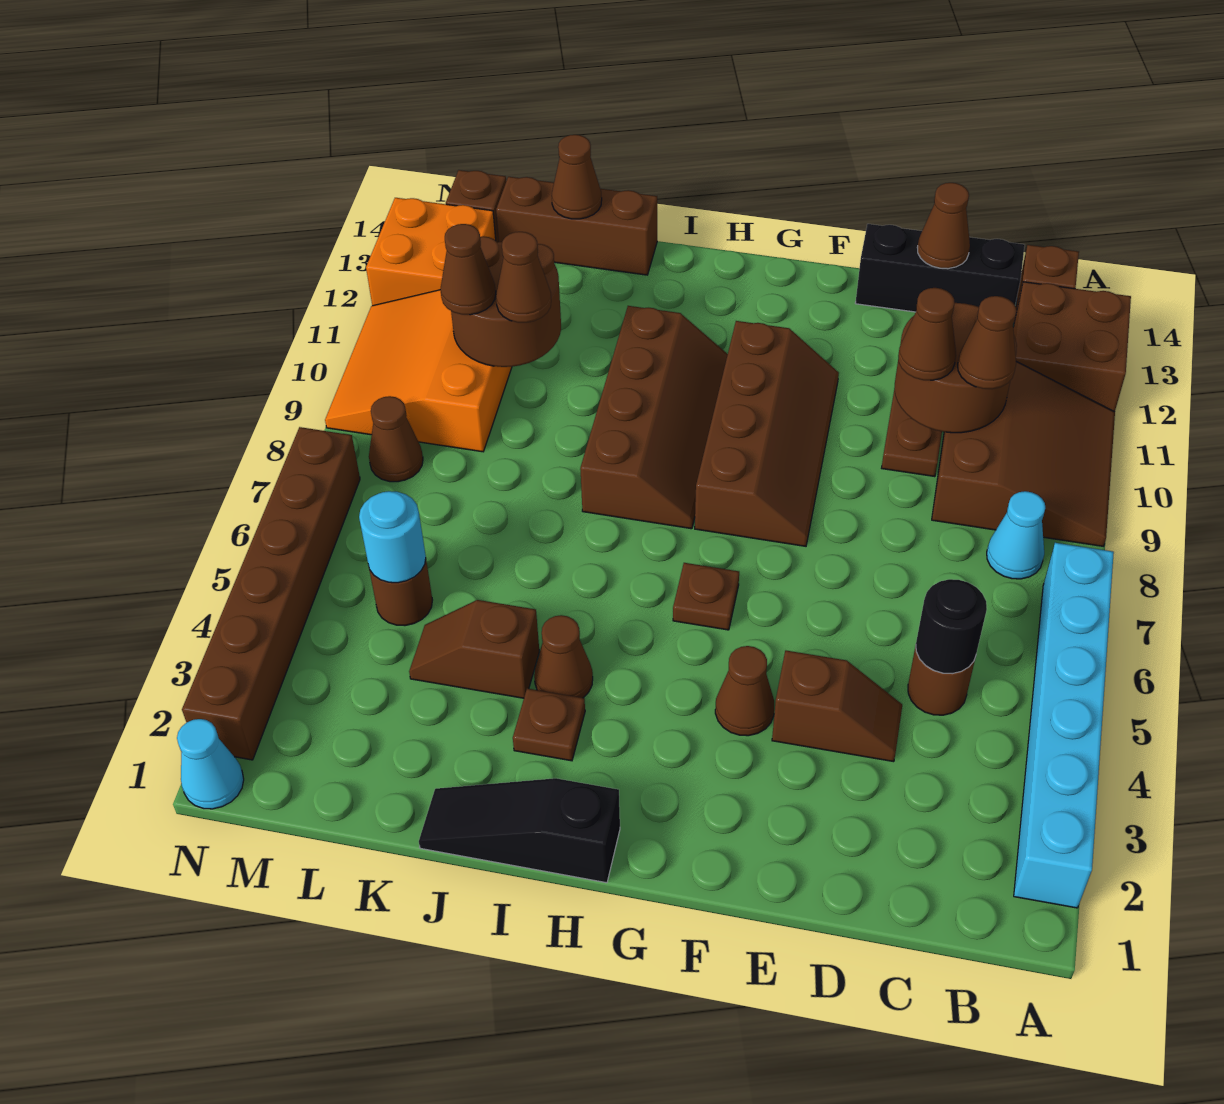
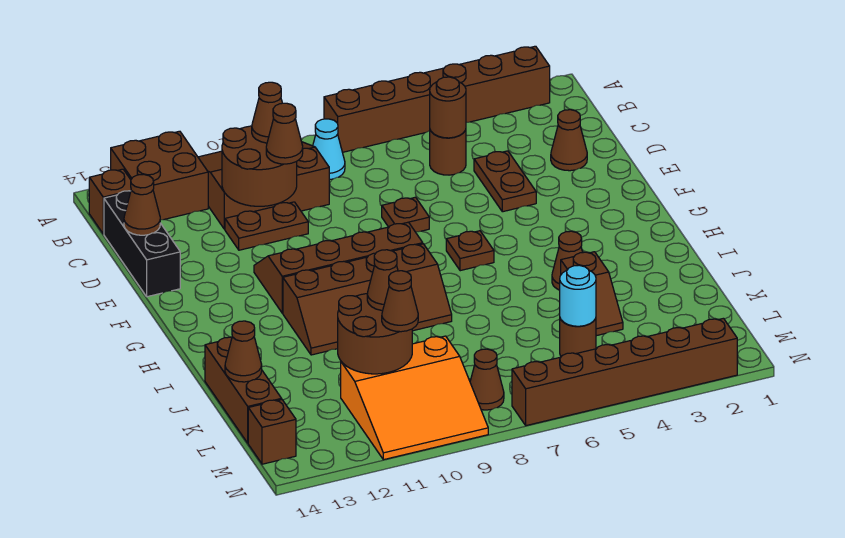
cyan 1x6 brick [1014,543,1114,908] -> brown 1x6 brick [324,46,550,152]
black 1x1 round brick [916,579,987,674] -> brown 1x1 round brick [430,77,466,138]
brown 1x2 slope [772,651,902,762] -> brown 1x2 plate [474,151,536,212]
brown 1x1 cone [715,646,774,736] -> brown 1x1 cone moved to [551,110,587,171]
black 1x3 slope [419,778,620,883] -> none
brown 2x4 slope [580,306,728,529] -> brown 2x4 slope turned to [283,244,452,355]
brown 1x1 plate [513,689,585,761] -> brown 1x1 plate moved to [382,197,429,232]
orange 2x2 brick [366,198,496,306] -> none
cyan 1x1 cone [177,719,244,809] -> none

